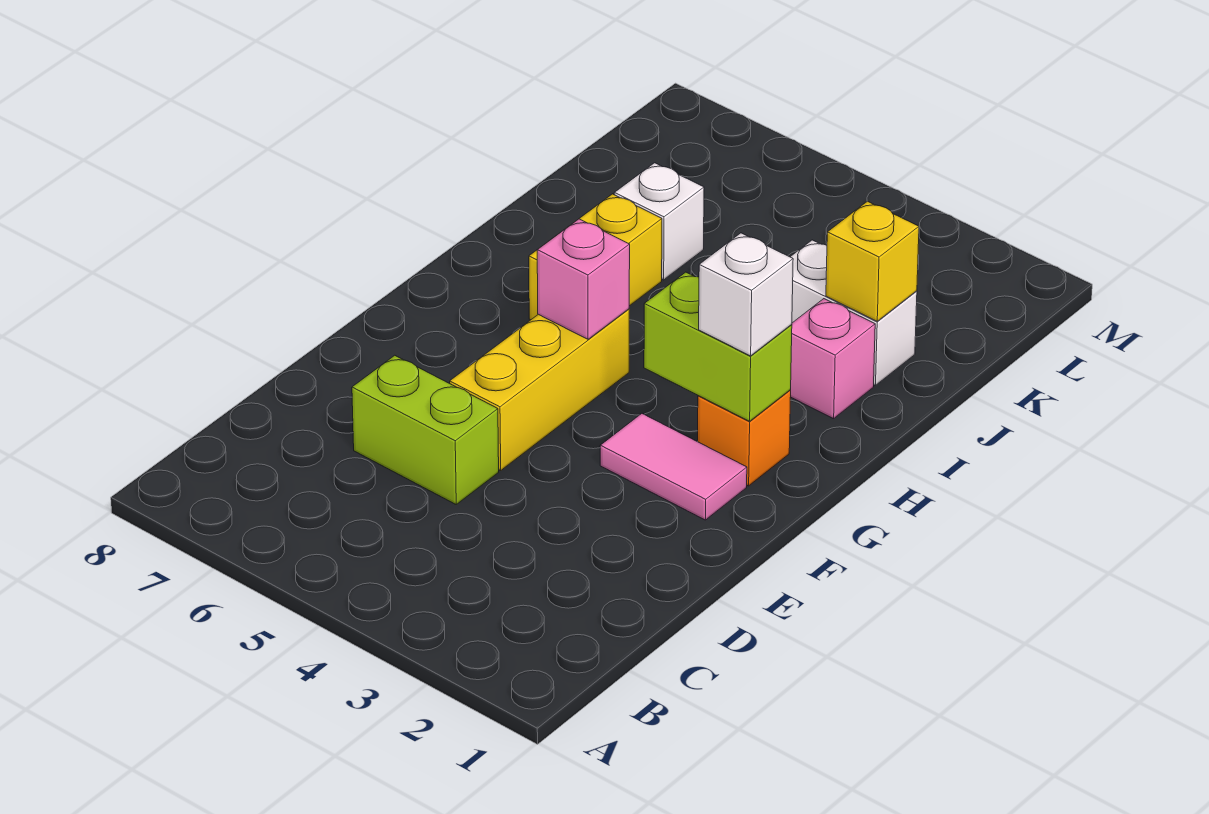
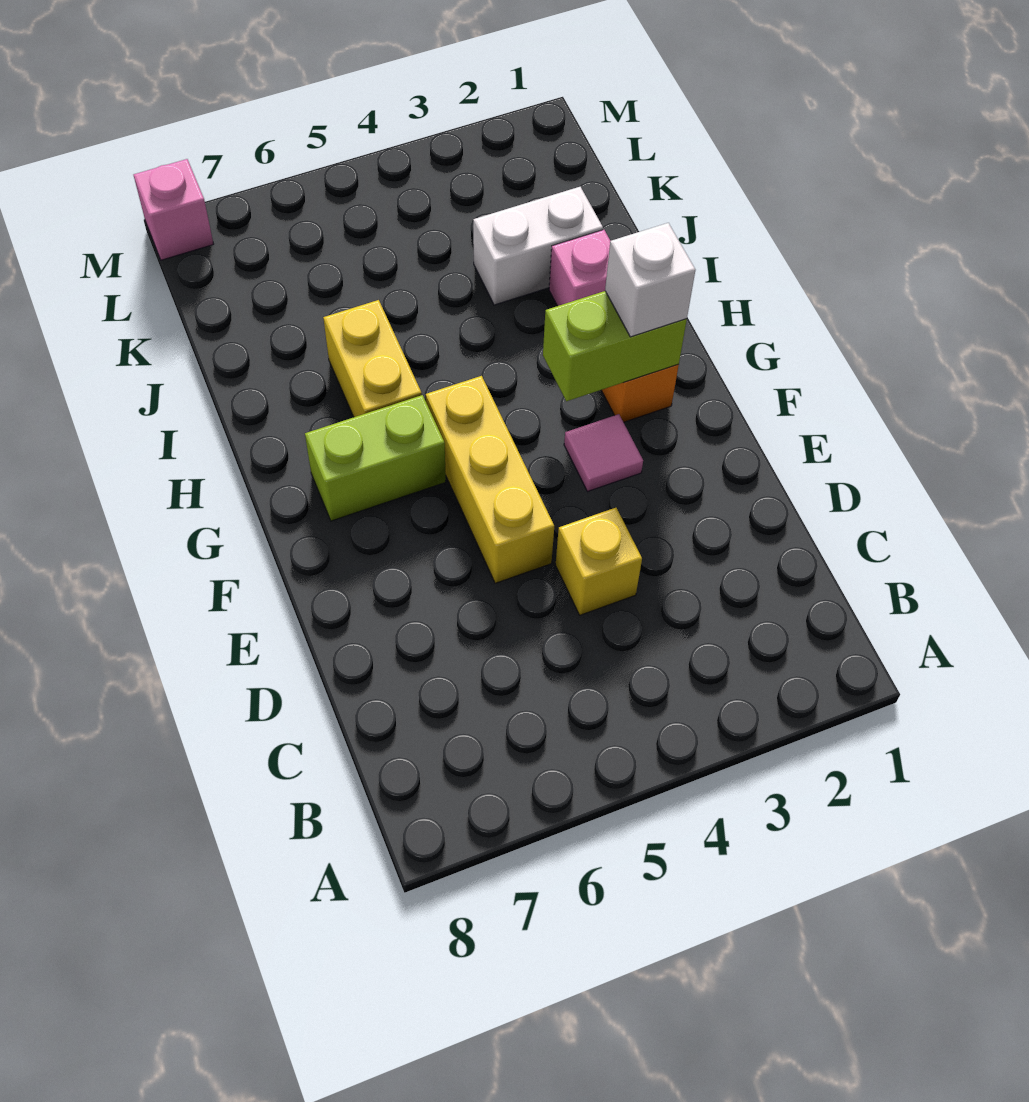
lime 1x2 brick [352,355,499,504] -> lime 1x2 brick moved to [305,395,446,521]
pink 1x2 tile [600,414,747,520] -> pink 1x1 tile [564,414,643,492]
pink 1x1 brick [537,219,630,339] -> pink 1x1 brick moved to [134,159,213,260]
yellow 1x1 brick [826,201,919,321] -> yellow 1x1 brick moved to [556,508,642,615]
white 1x1 brick [614,163,704,280] -> none

